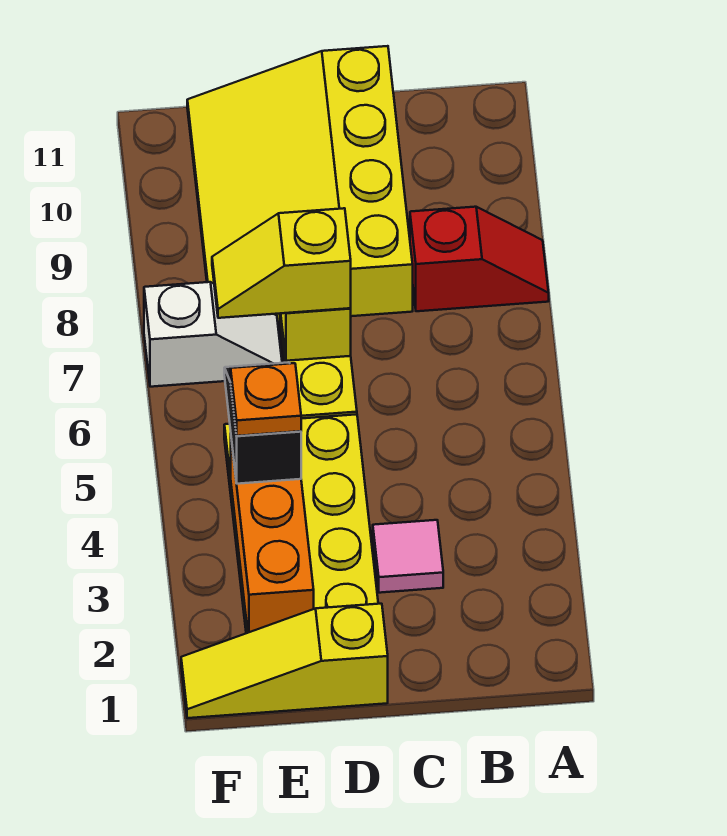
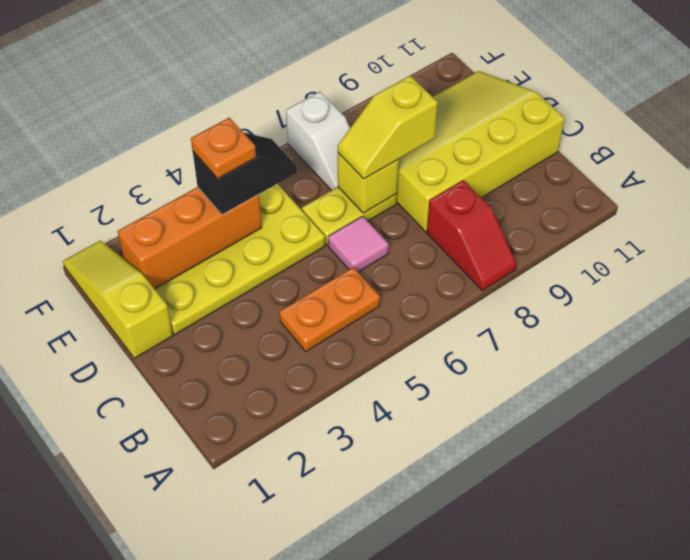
none -> orange 1x2 plate [279,267,380,352]
pink 1x1 tile [373,520,443,593] -> pink 1x1 tile moved to [328,216,389,272]
yellow 1x2 slope [212,208,351,318] -> yellow 1x2 slope turned to [338,76,438,179]

